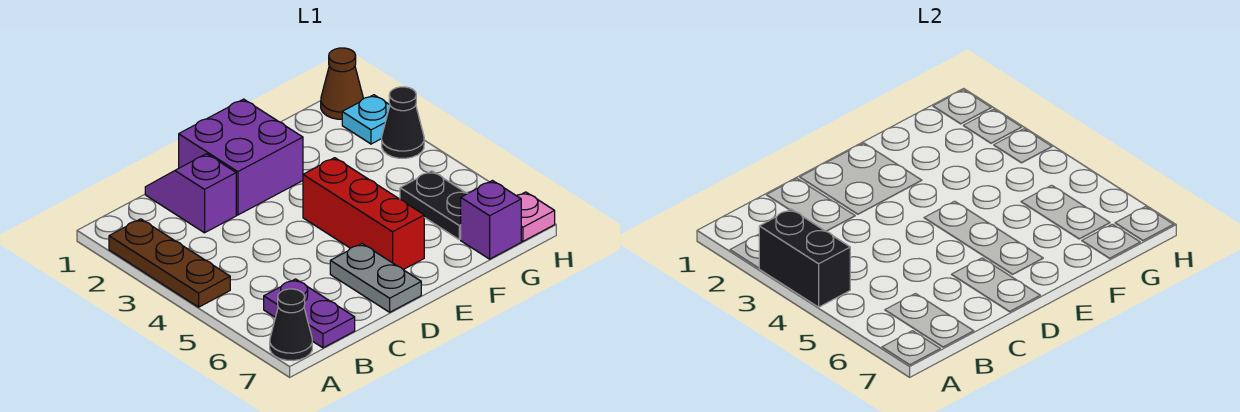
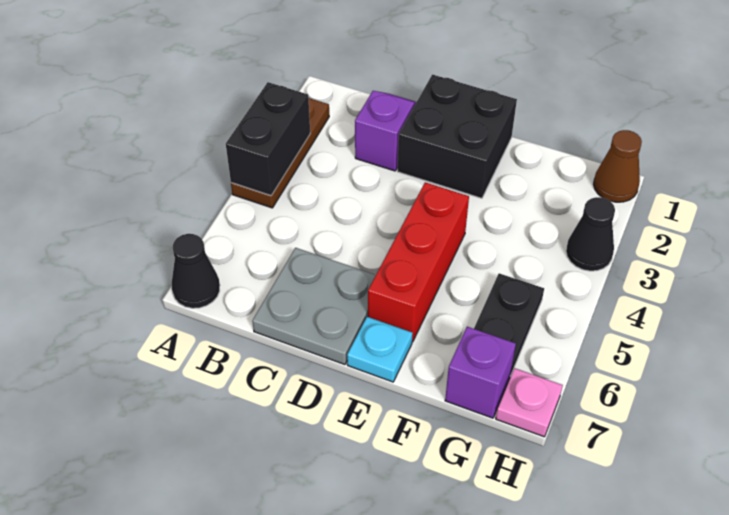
purple 1x2 plate [264,279,355,348] -> none
purple 2x2 brick [179,99,303,215] -> black 2x2 brick [397,75,517,198]
grey 1x2 plate [330,244,421,312] -> grey 2x2 plate [252,248,376,365]
cyan 1x1 plate [342,95,390,144] -> cyan 1x1 plate moved to [347,317,413,382]

